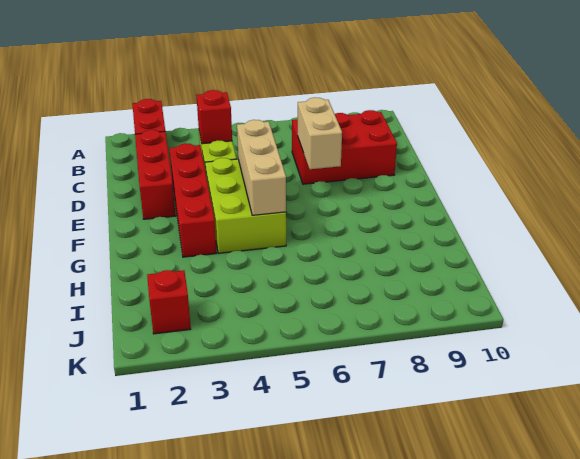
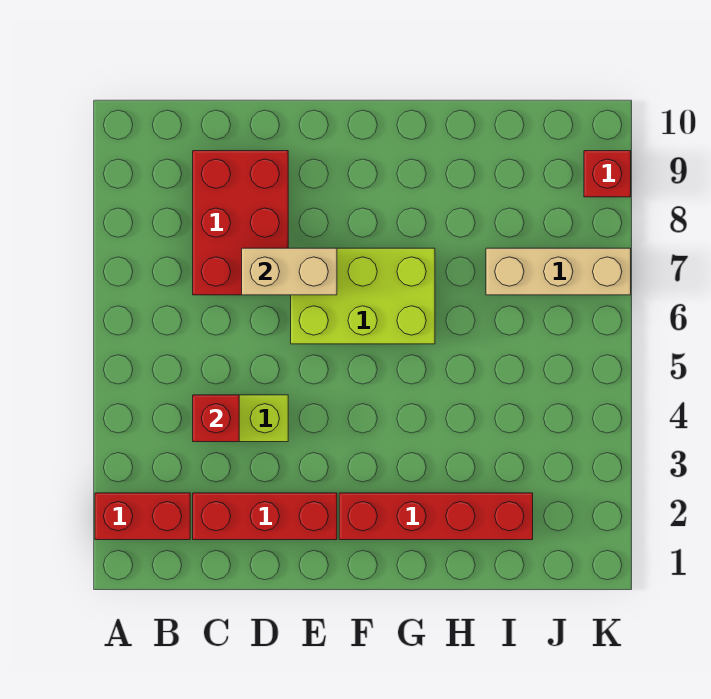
red 1x4 brick [169,143,216,257] -> red 1x4 brick moved to [339,493,533,540]
lime 2x3 brick [205,158,286,253] -> lime 2x3 brick moved to [291,248,435,344]
tan 1x3 brick [237,120,286,215] -> tan 1x3 brick moved to [486,248,631,295]
red 1x1 brick [147,270,191,334] -> red 1x1 brick moved to [584,151,631,197]

